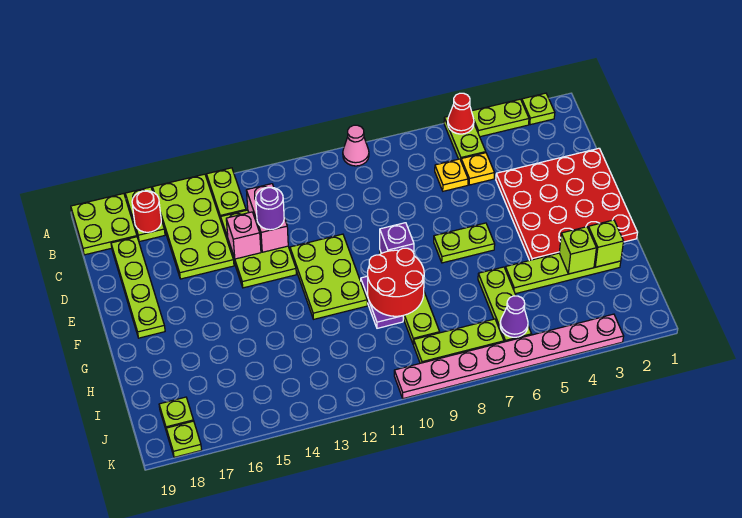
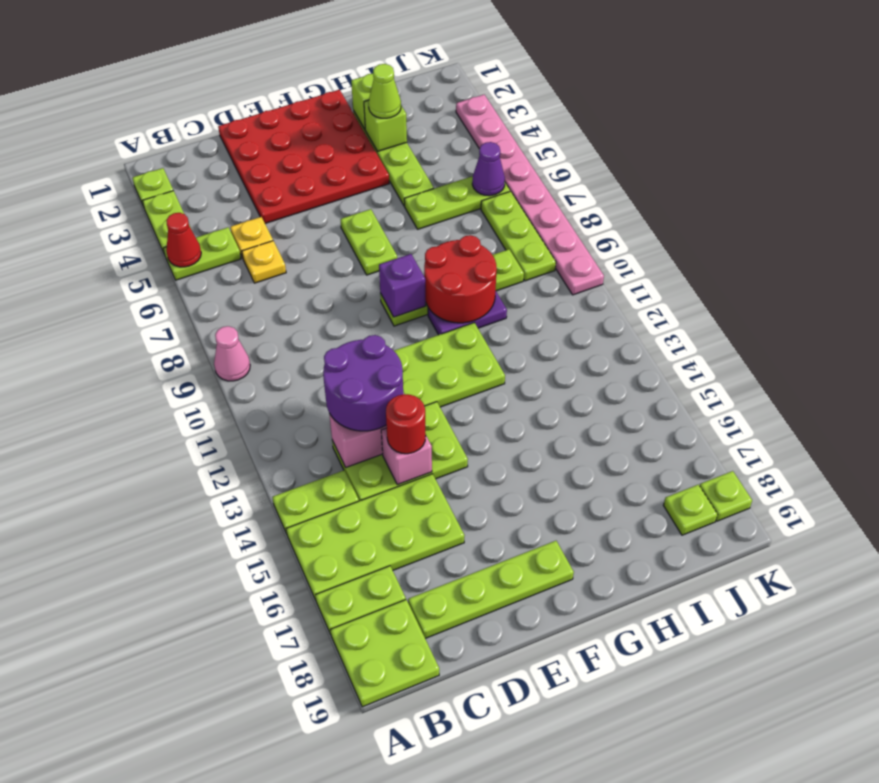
red 1x1 round brick [132,191,161,232] -> red 1x1 round brick moved to [386,394,426,454]
purple 1x1 round brick [256,187,284,230] -> purple 2x2 round brick [323,335,403,431]
none -> lime 1x1 cone [369,64,401,118]

